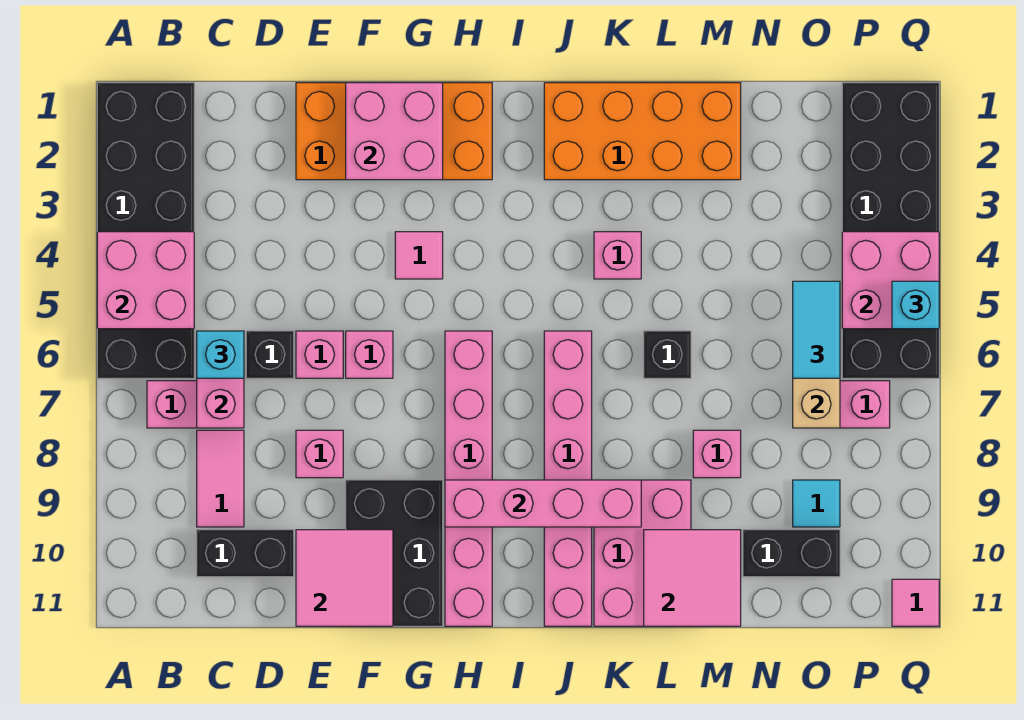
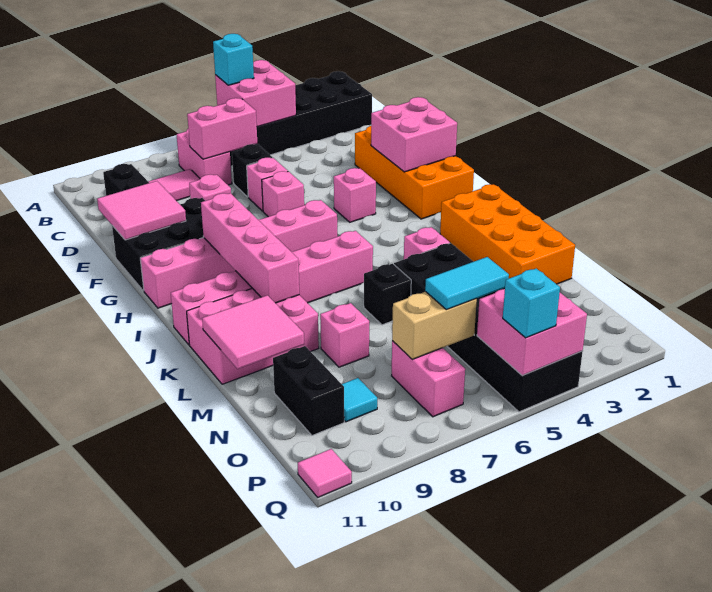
cyan 1x1 brick [197,331,244,378] -> cyan 1x1 brick moved to [213,34,254,85]
pink 1x1 tile [395,232,443,279] -> pink 1x1 brick [334,168,376,222]
black 2x6 brick [842,83,939,378] -> black 2x6 brick turned to [394,243,582,412]

